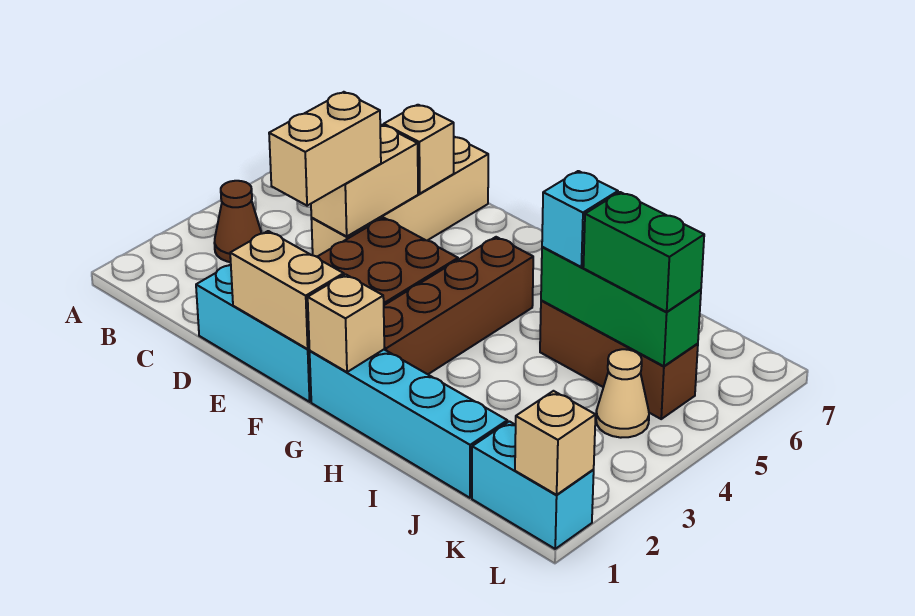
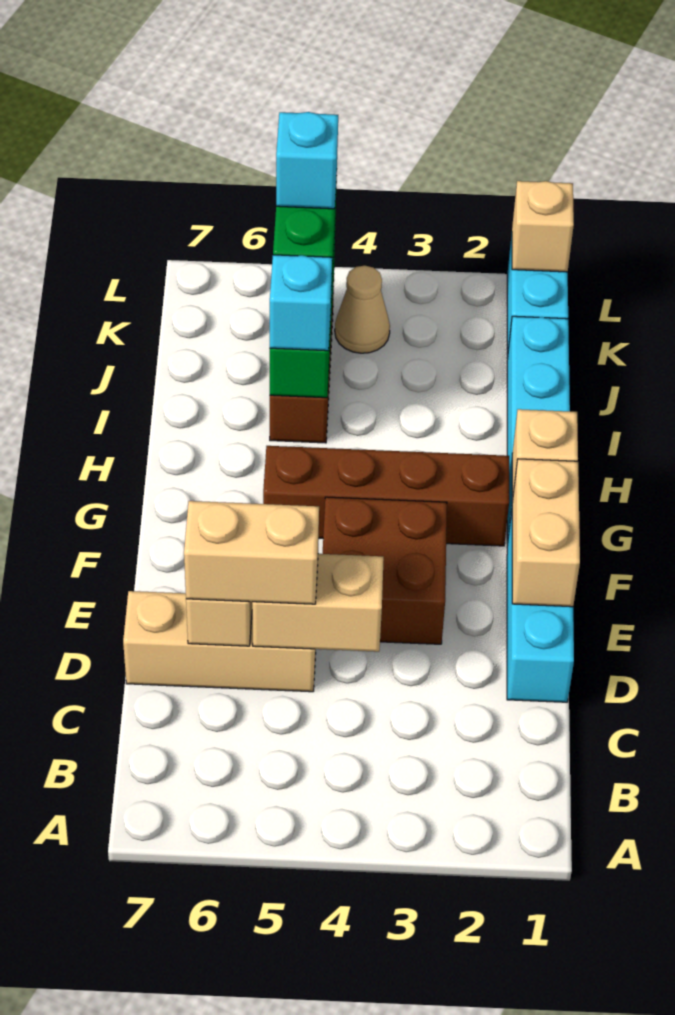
brown 1x1 cone [214,181,262,262] -> none
tan 1x2 brick [269,92,381,206] -> tan 1x2 brick moved to [184,501,319,604]
tan 1x4 brick [311,137,488,257] -> tan 1x3 brick [123,591,316,692]
none -> cyan 1x1 brick [276,112,338,209]

